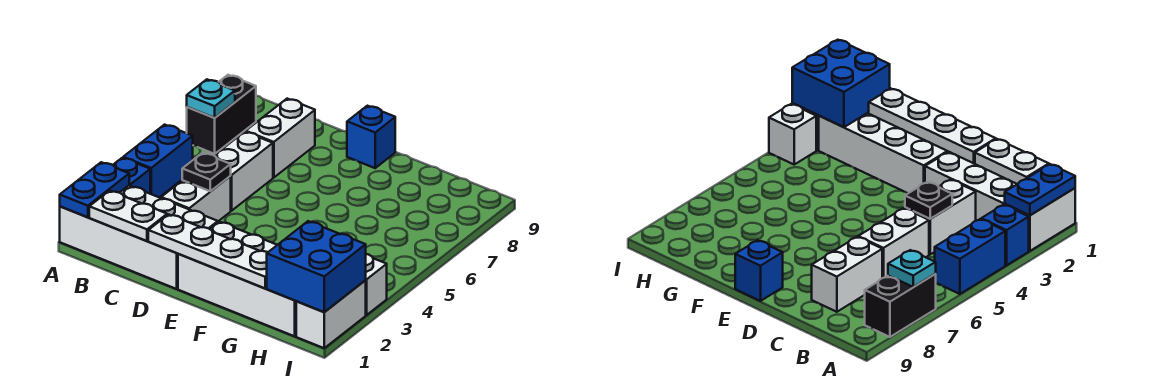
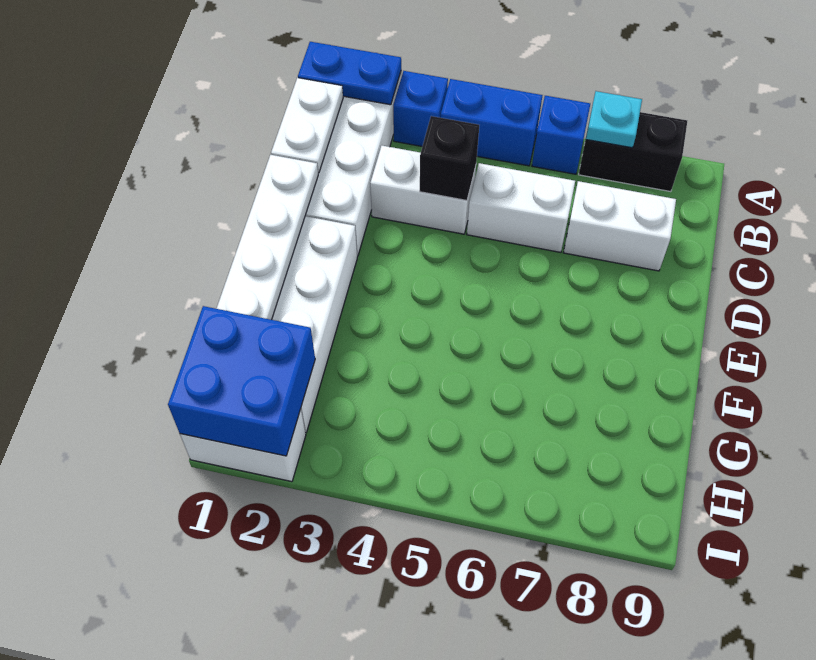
black 1x1 plate [182,153,231,191] -> black 1x1 brick [420,116,479,201]
blue 1x1 brick [347,106,395,168] -> blue 1x1 brick moved to [532,96,590,174]
white 1x1 brick [365,254,387,315] -> none

